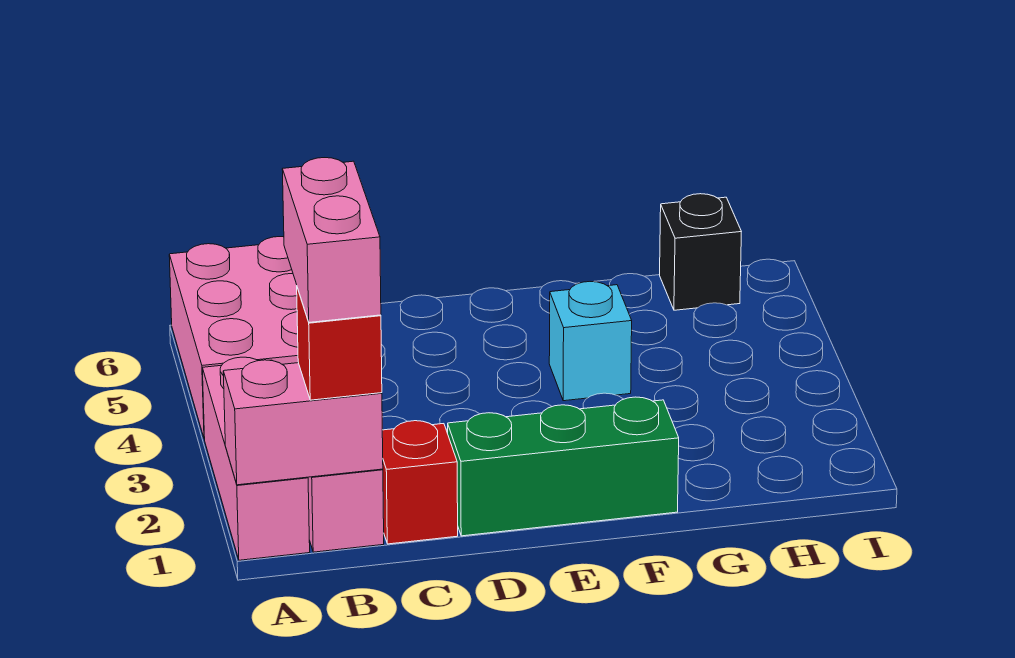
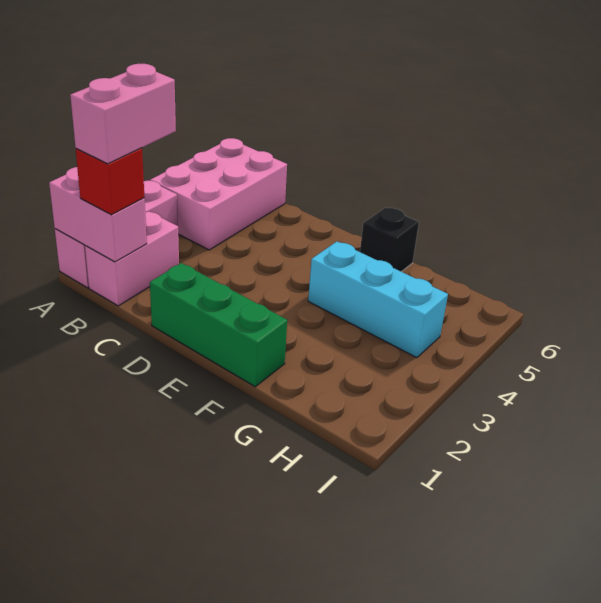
red 1x1 brick [382,421,458,544] -> none
cyan 1x1 brick [549,282,632,401] -> cyan 1x3 brick [308,242,448,358]
black 1x1 brick [660,194,741,310] -> black 1x1 brick moved to [360,207,419,272]

